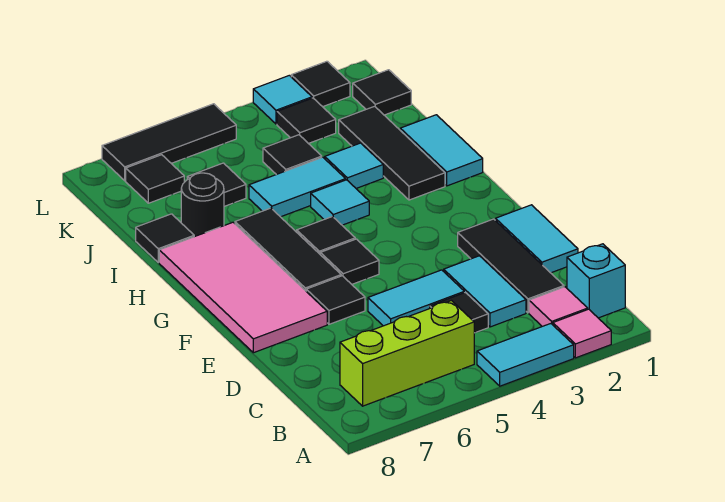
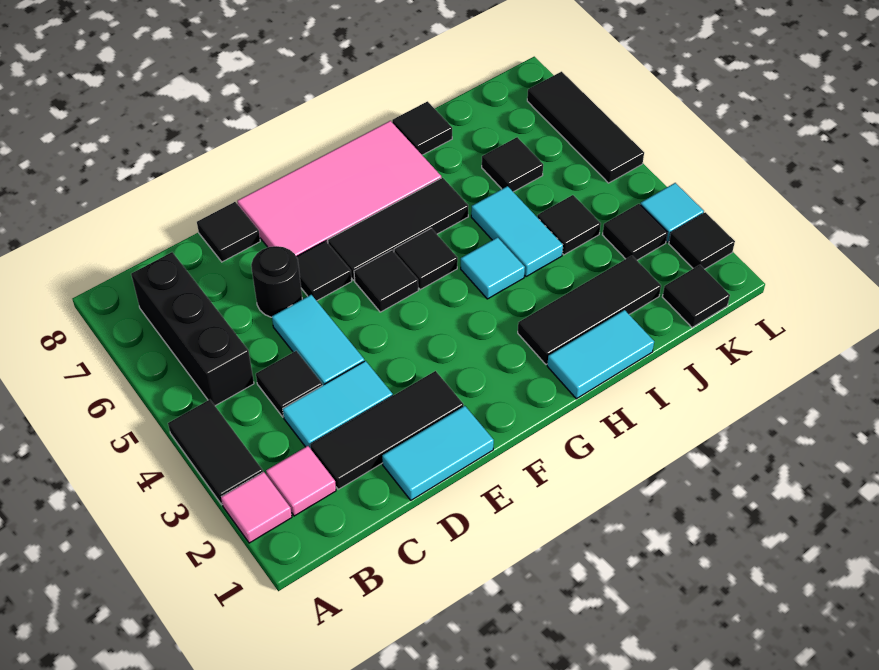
cyan 1x2 tile [477,324,574,386] -> black 1x2 tile [168,400,263,505]
cyan 1x1 brick [567,244,625,318] -> none
lime 1x3 brick [340,301,474,406] -> black 1x3 brick [131,252,254,406]
cyan 1x1 tile [325,143,383,188] -> none
black 1x1 round brick [181,173,224,237] -> black 1x1 round brick moved to [251,246,302,317]
black 1x1 tile [126,155,184,203] -> black 1x1 tile moved to [197,202,260,262]

